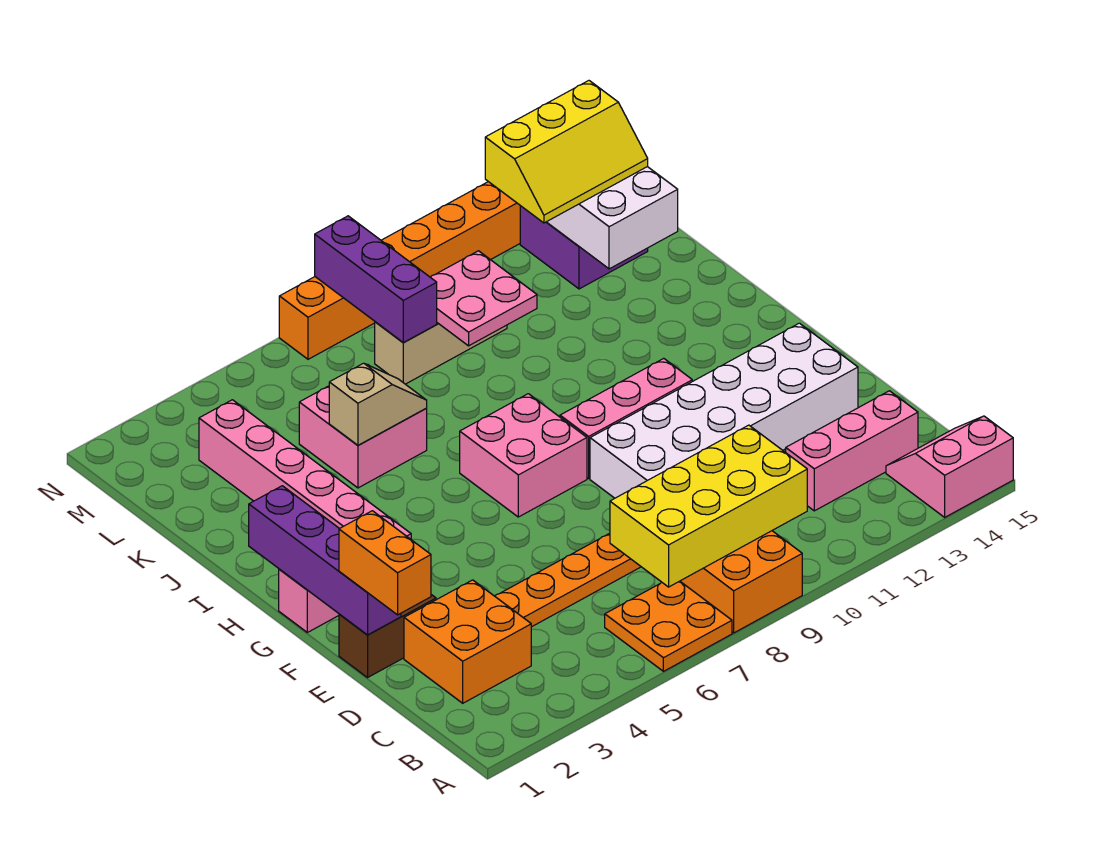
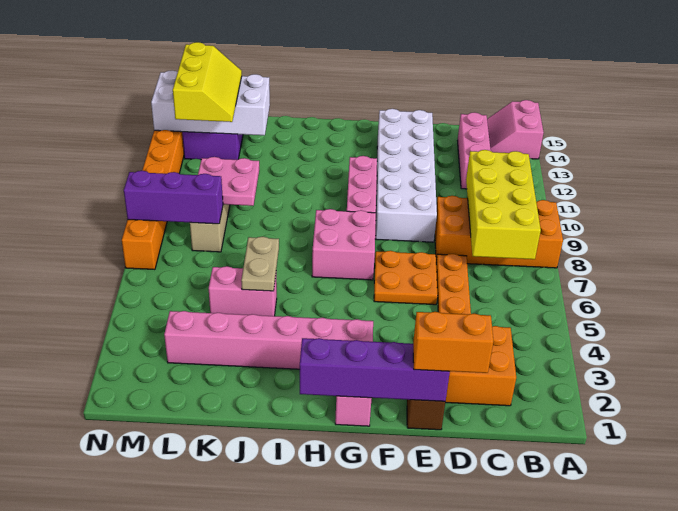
orange 2x2 plate [605,581,732,671] -> orange 2x2 plate moved to [374,251,437,305]
pink 2x2 brick [299,386,427,488] -> pink 1x2 brick [209,266,277,316]
tan 1x2 slope [329,363,427,445] -> tan 1x2 plate [241,237,279,291]

